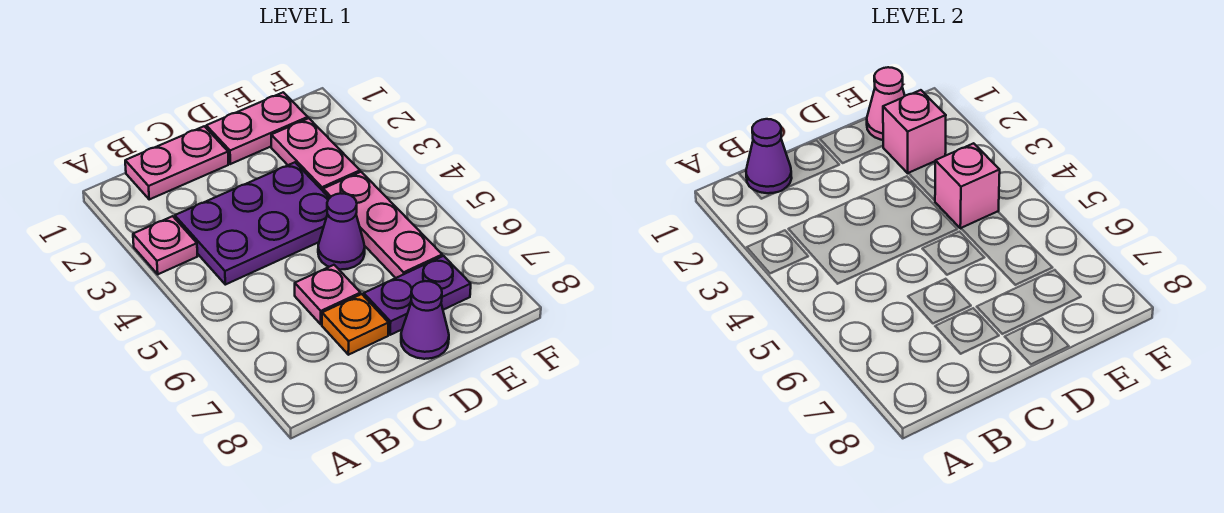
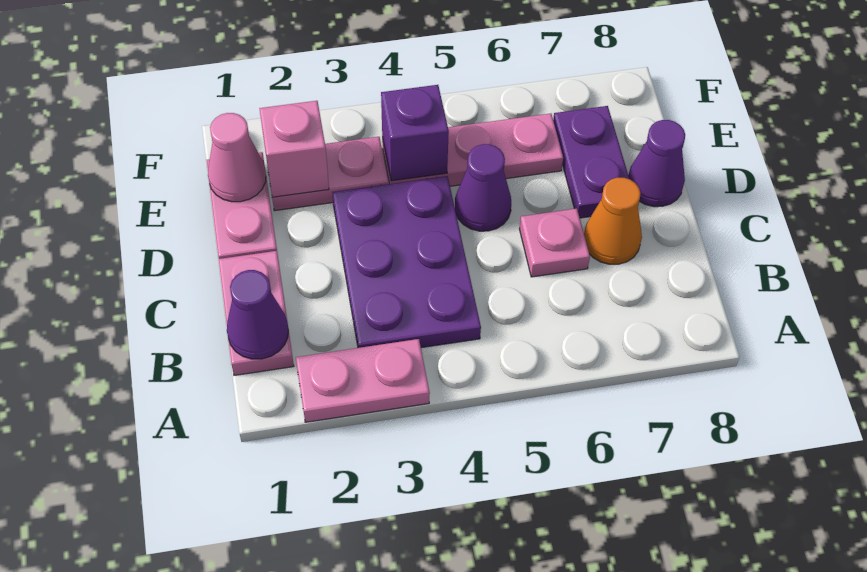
pink 1x1 plate [133,216,197,274] -> pink 1x2 plate [296,339,430,422]
orange 1x1 plate [322,294,389,355] -> orange 1x1 cone [584,177,642,264]
pink 1x1 brick [935,143,1000,229] -> purple 1x1 brick [381,85,449,181]

